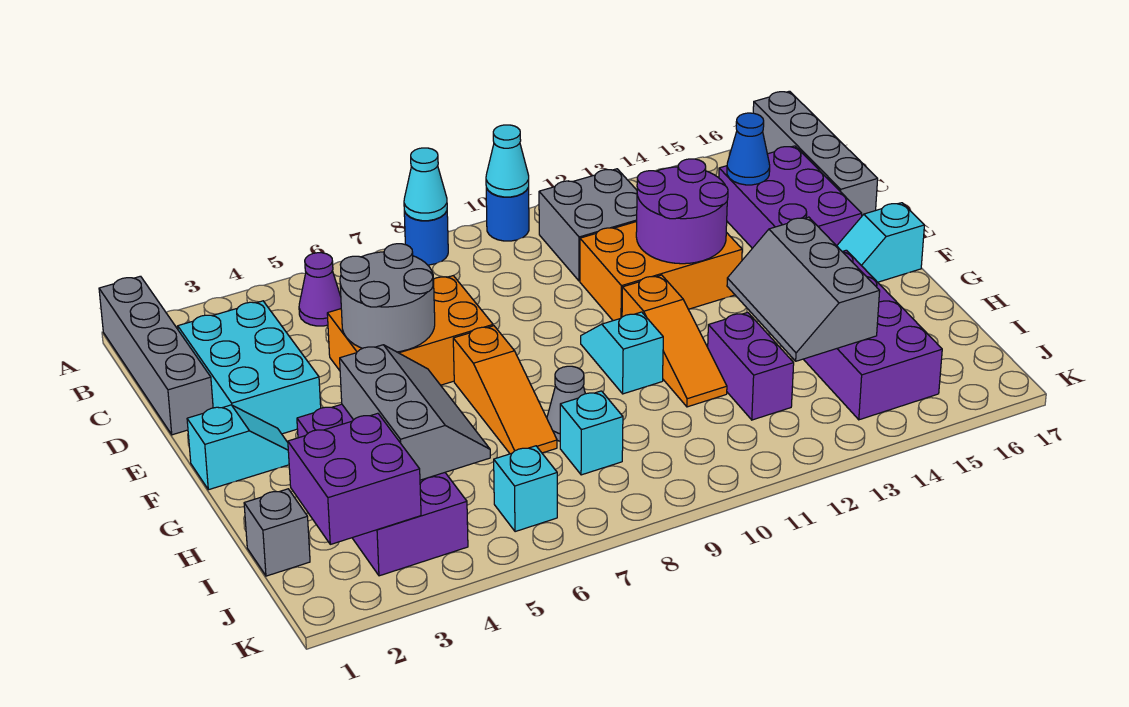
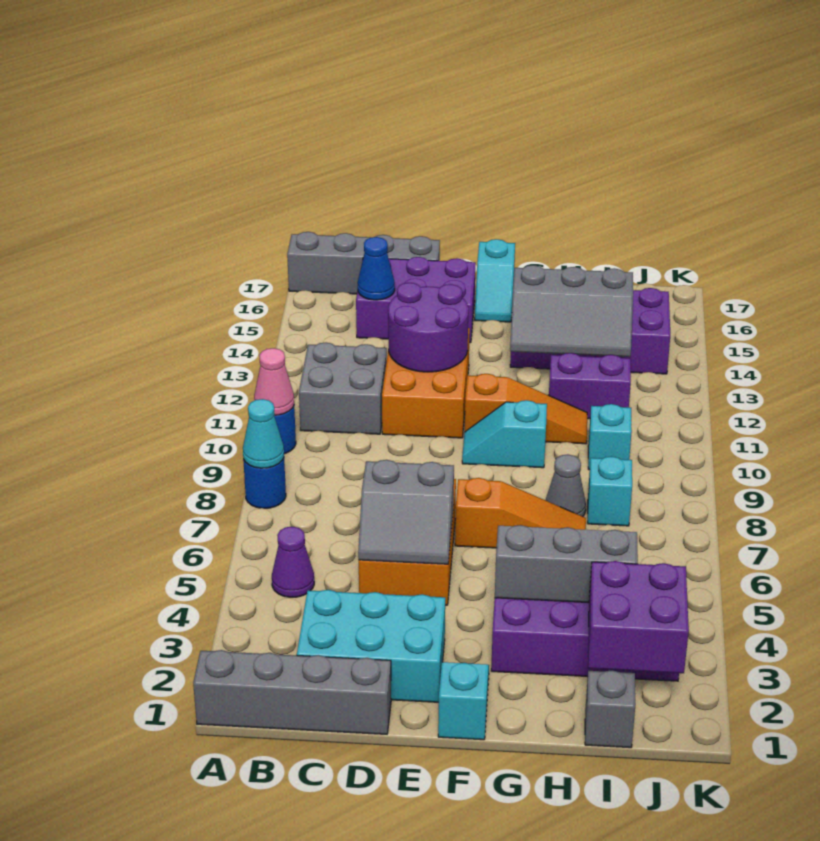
cyan 1x1 cone [486,125,529,197] -> pink 1x1 cone [254,348,294,415]
grey 2x2 round brick [340,244,435,352] -> grey 2x2 slope [358,460,454,564]
cyan 1x1 brick [494,446,557,532] -> cyan 1x1 brick moved to [588,404,632,470]

